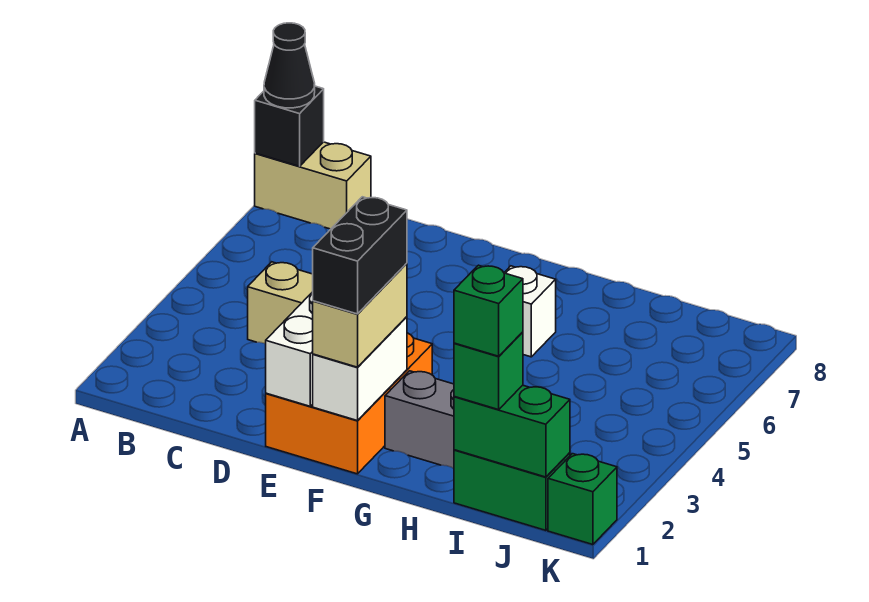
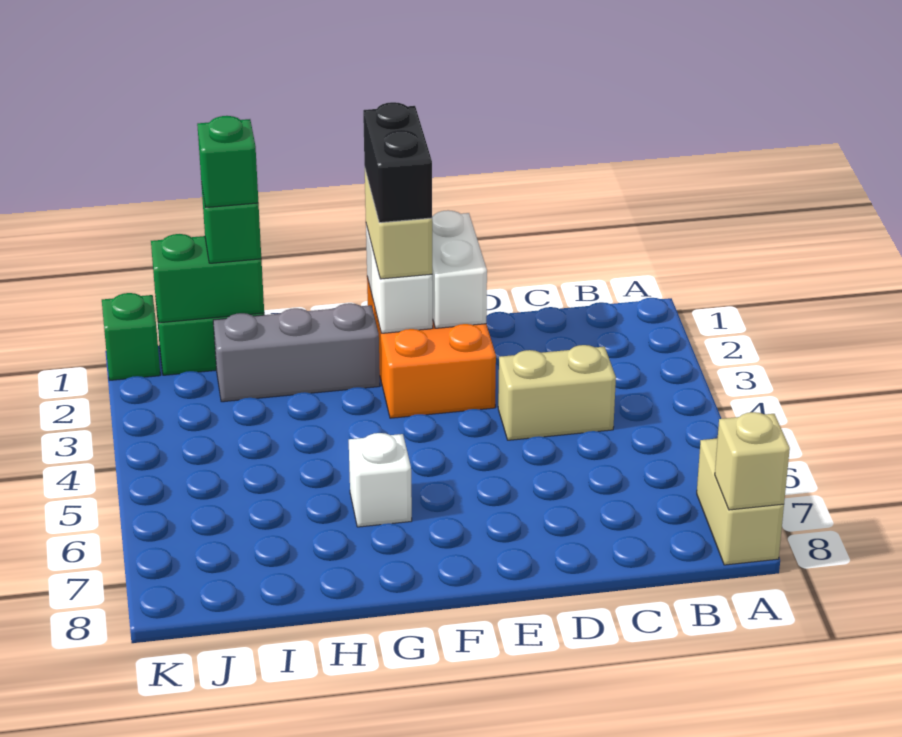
tan 1x2 brick [255,142,371,229] -> tan 1x2 brick turned to [697,438,784,565]
black 1x1 brick [255,86,324,166] -> tan 1x1 brick [715,412,790,510]
black 1x1 cone [264,23,315,108] -> none

